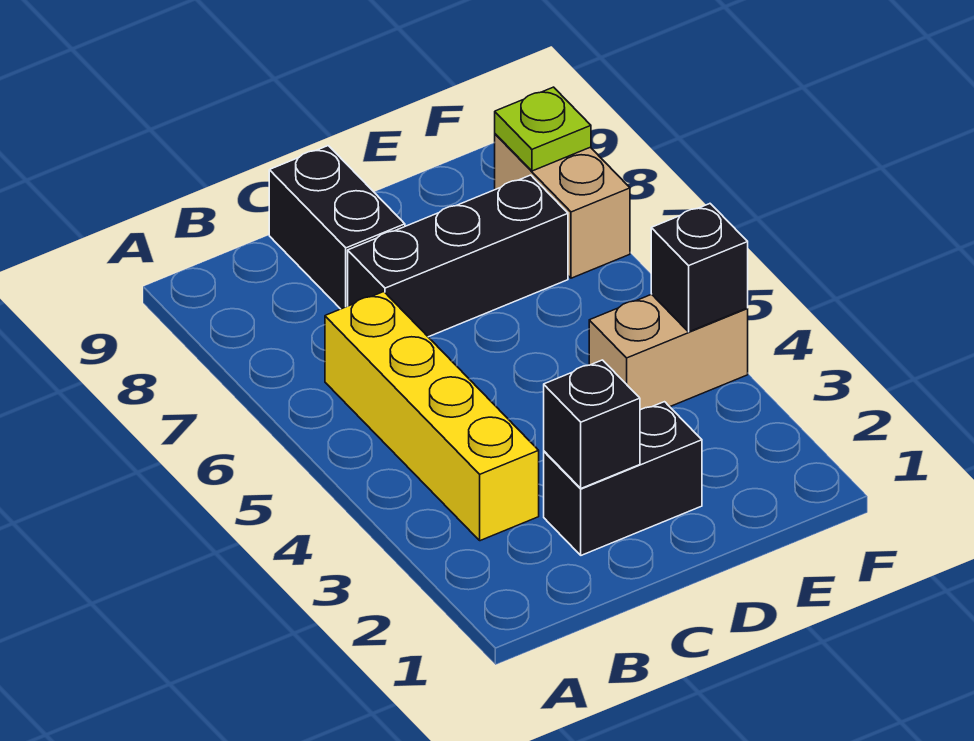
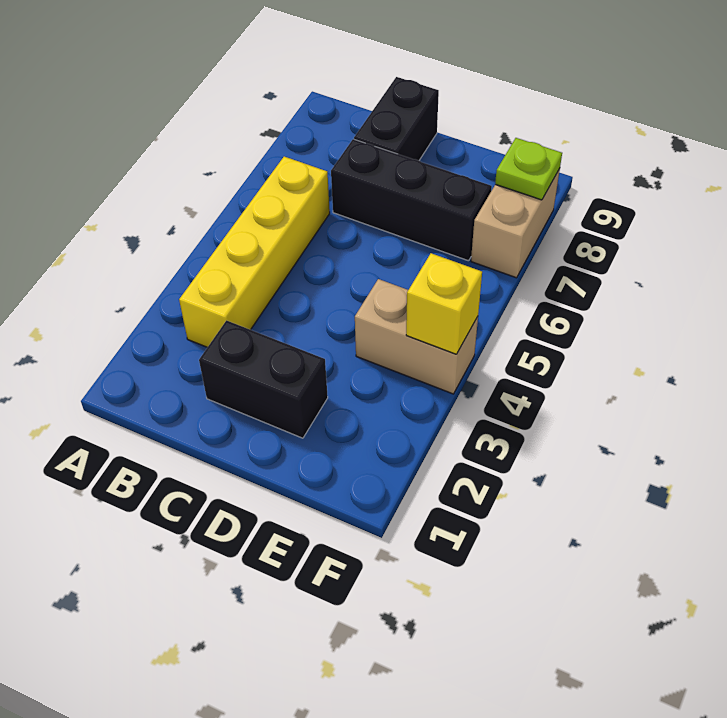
black 1x1 brick [544,360,640,488] -> none
black 1x1 brick [651,204,748,332] -> yellow 1x1 brick [406,253,482,354]

